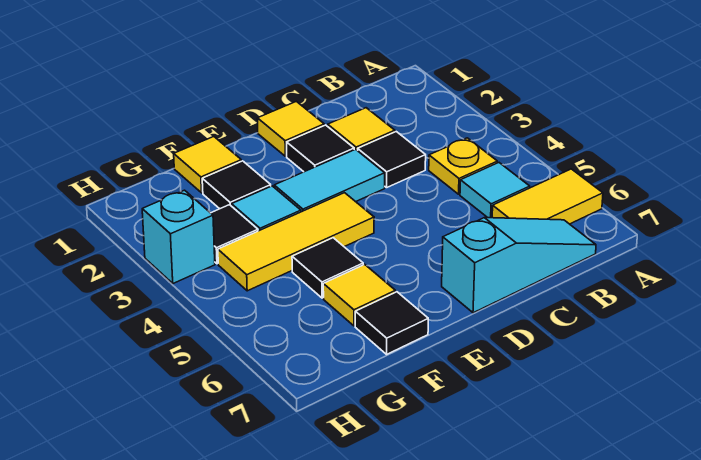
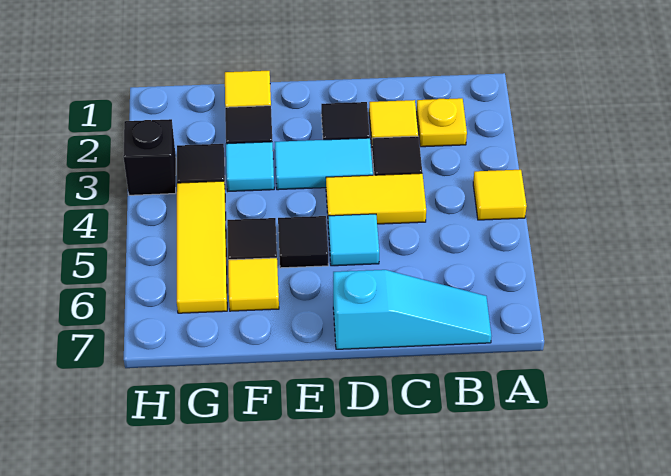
yellow 1x2 tile [492,169,603,224] -> yellow 1x2 tile moved to [326,173,426,224]
yellow 1x1 plate [429,138,497,194] -> yellow 1x1 plate moved to [417,98,467,147]
cyan 1x1 tile [460,163,530,218] -> cyan 1x1 tile moved to [328,214,379,266]
yellow 1x1 tile [257,101,324,156] -> yellow 1x1 tile moved to [473,170,527,220]
yellow 1x3 tile [218,193,374,291] -> yellow 1x3 tile turned to [177,181,227,313]
black 1x1 tile [355,292,428,354] -> black 1x1 tile moved to [278,216,328,268]
cyan 1x1 brick [142,190,215,283] -> black 1x1 brick [123,119,176,195]

